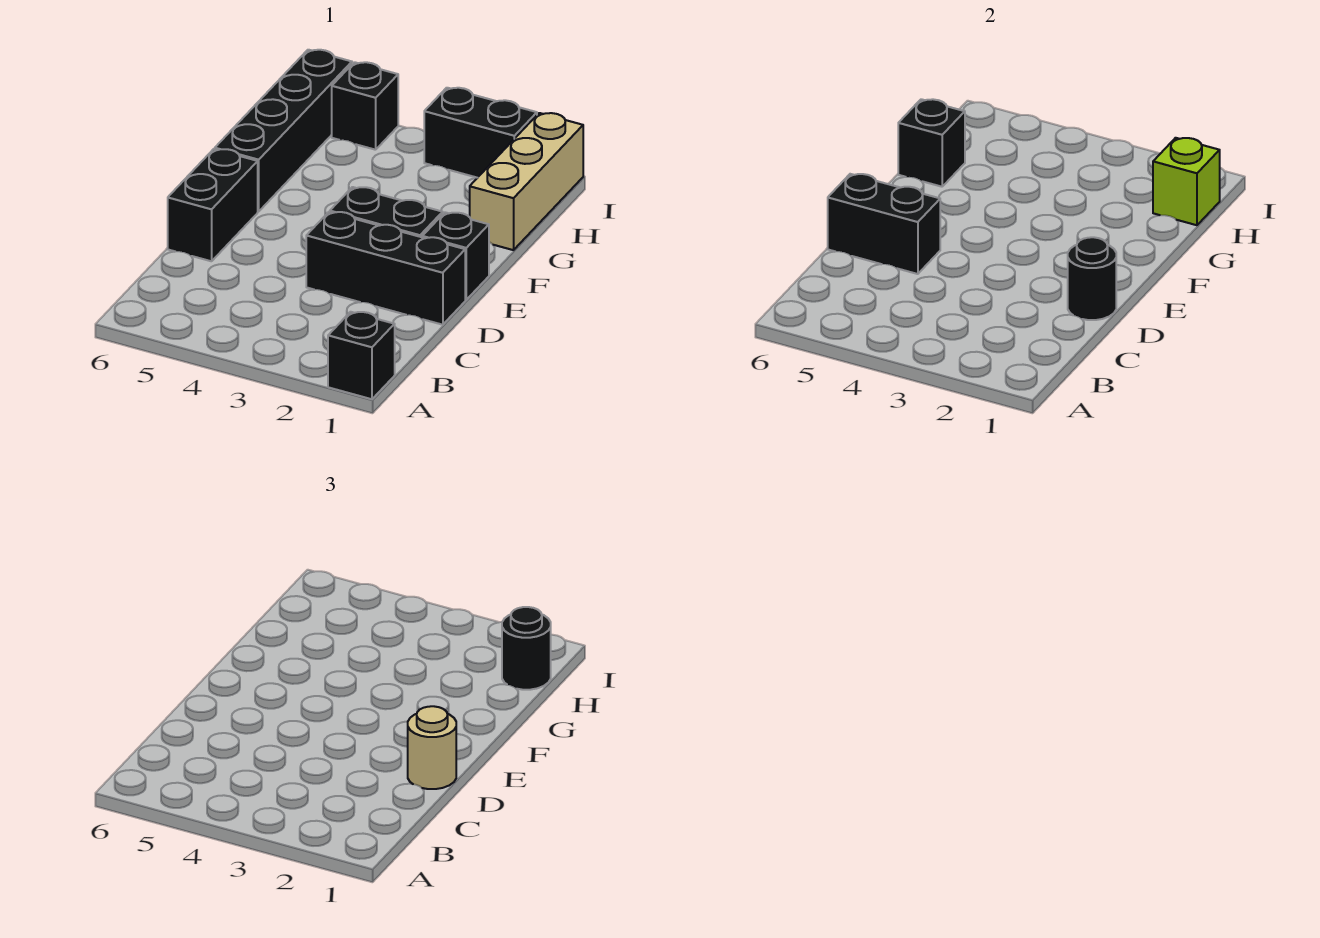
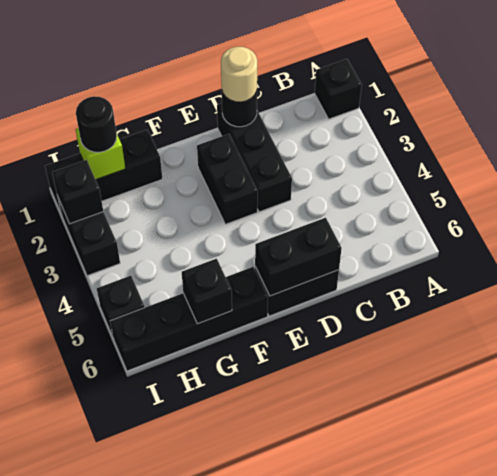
black 1x2 brick [828,174,940,274] -> black 1x2 brick turned to [255,218,342,296]
black 1x1 brick [422,212,489,300] -> black 1x1 brick moved to [52,160,103,224]
tan 1x3 brick [470,113,583,250] -> black 1x3 brick [45,130,162,215]

